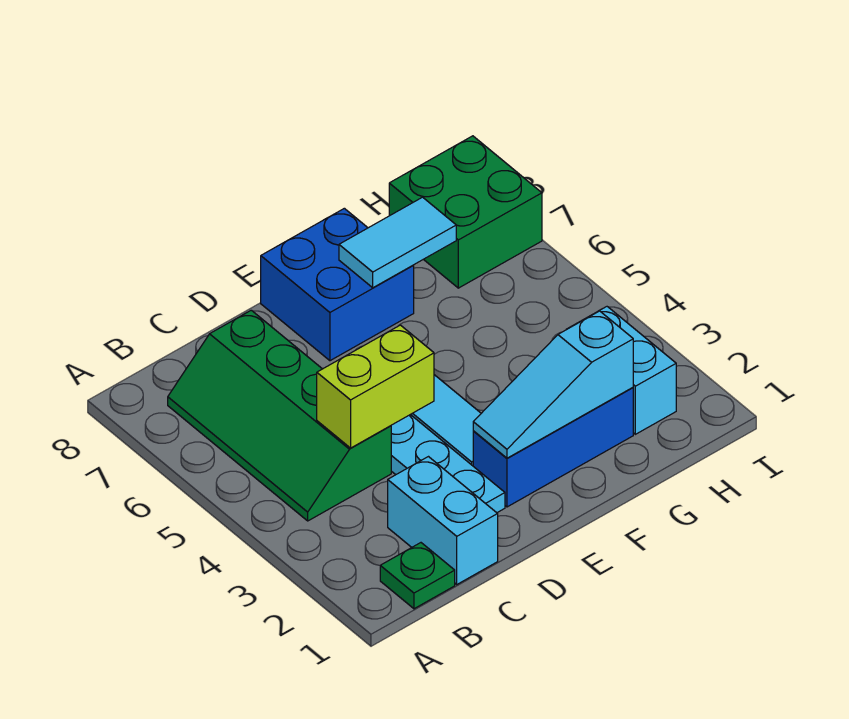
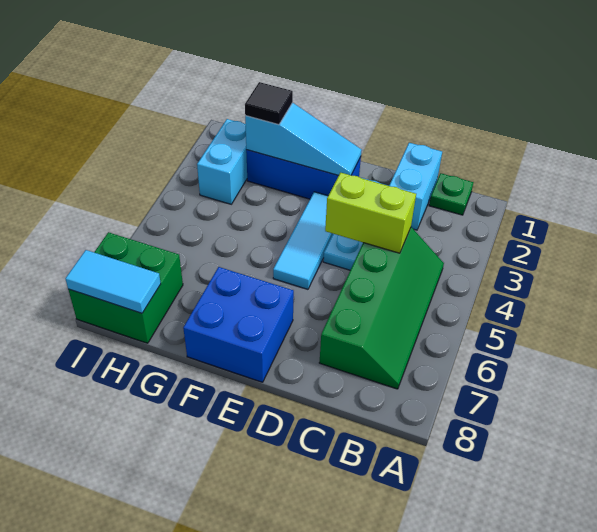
cyan 1x2 tile [339,197,456,288] -> cyan 1x2 tile moved to [65,250,161,313]
none -> black 1x1 tile [245,82,293,125]

